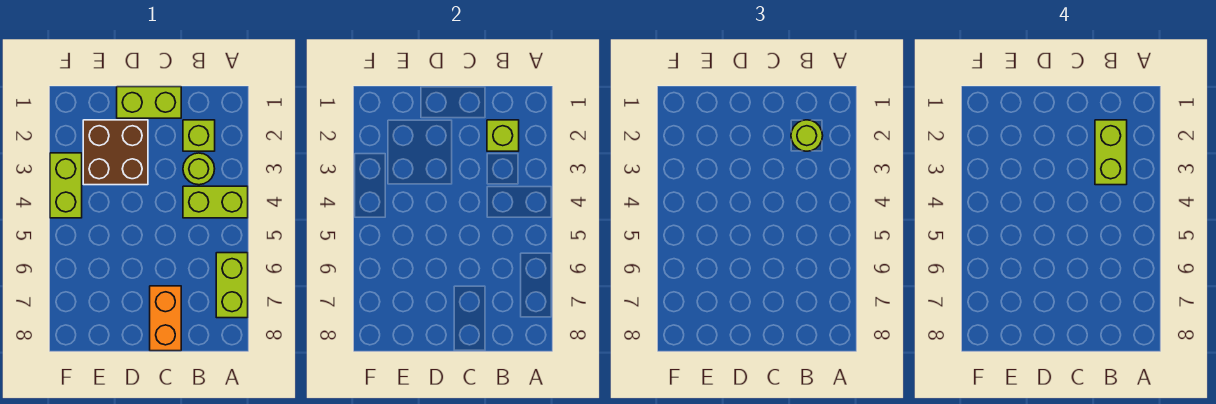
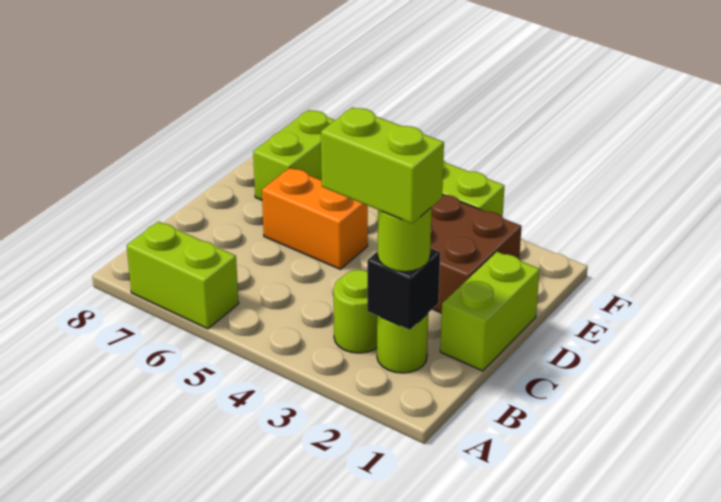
lime 1x2 brick [183,186,248,218] -> lime 1x2 brick moved to [253,110,335,200]
lime 1x1 brick [183,120,215,151] -> lime 1x1 round brick [377,314,428,373]
lime 1x1 brick [487,120,519,151] -> black 1x1 brick [367,248,440,330]
orange 1x2 brick [150,286,181,351] -> orange 1x2 brick moved to [262,168,368,269]

